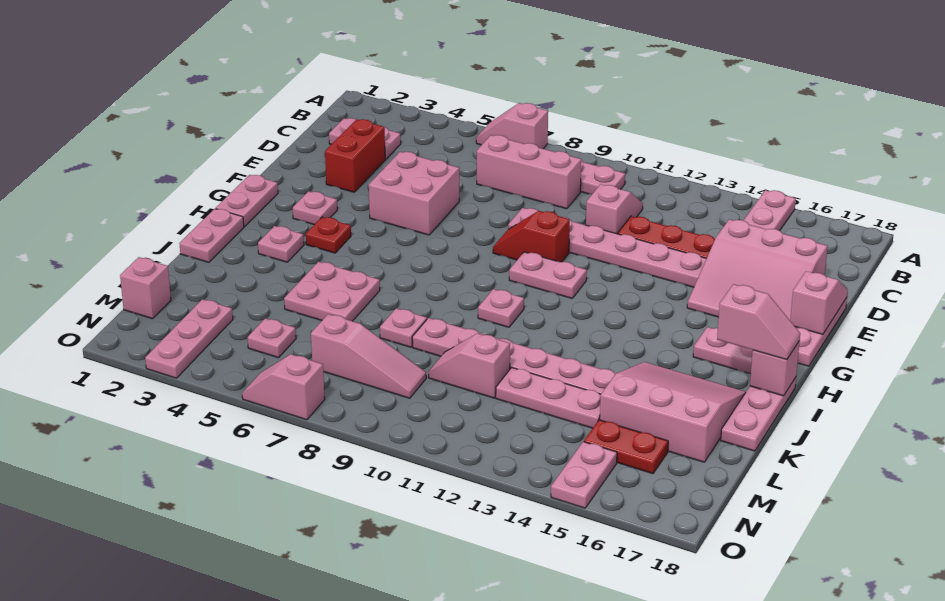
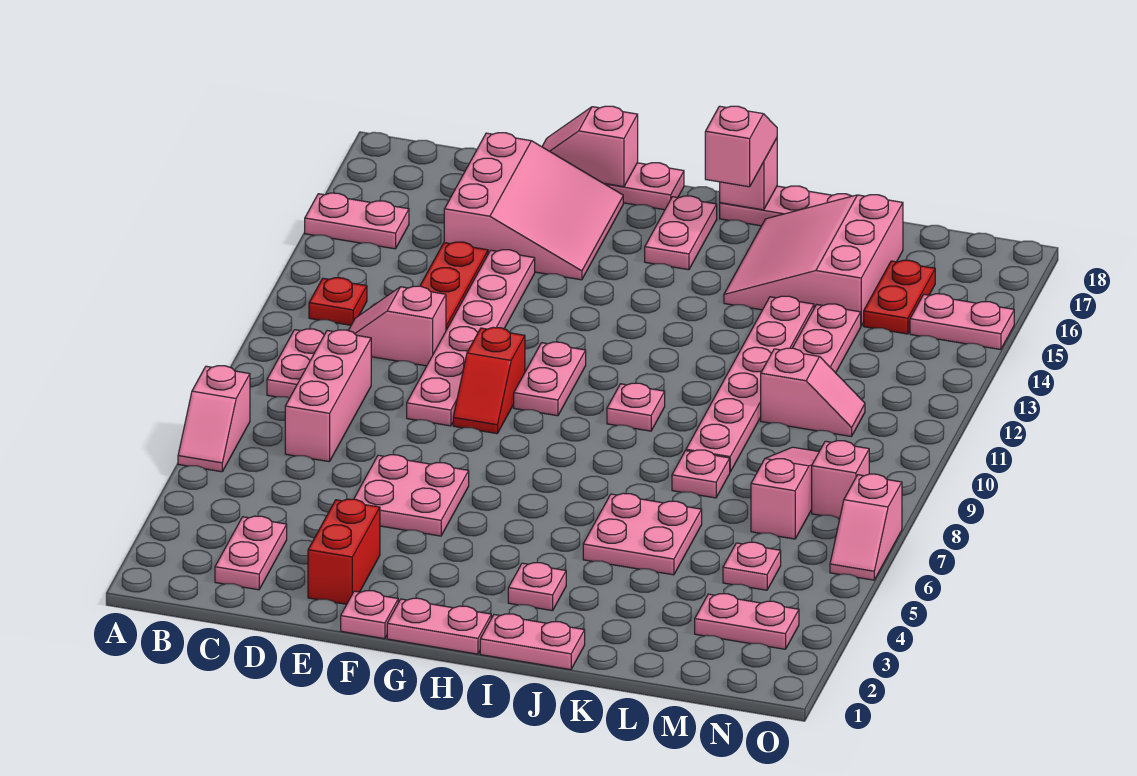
red 1x2 brick [325,119,385,192] -> red 1x2 brick turned to [308,499,380,604]
pink 2x2 brick [369,152,459,235] -> pink 2x2 plate [354,455,469,536]
pink 1x1 plate [293,191,337,225] -> pink 1x1 plate moved to [341,591,398,639]
red 1x1 plate [306,217,351,253] -> red 1x1 plate moved to [309,278,367,325]
pink 1x2 slope [429,333,510,398] -> pink 1x2 slope turned to [761,348,865,437]
pink 1x1 brick [120,257,171,319] -> pink 1x1 brick moved to [812,441,869,519]
pink 1x3 plate [145,299,233,378] -> pink 1x2 plate [695,594,799,649]

